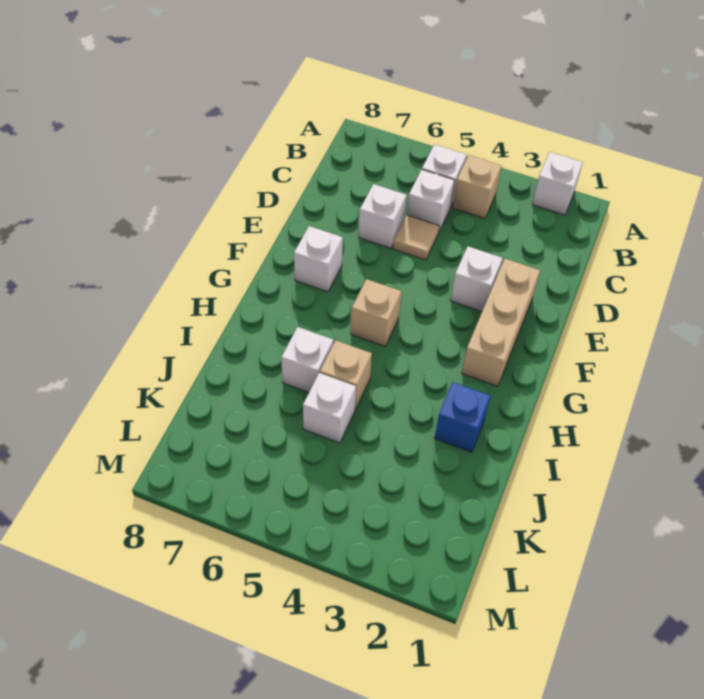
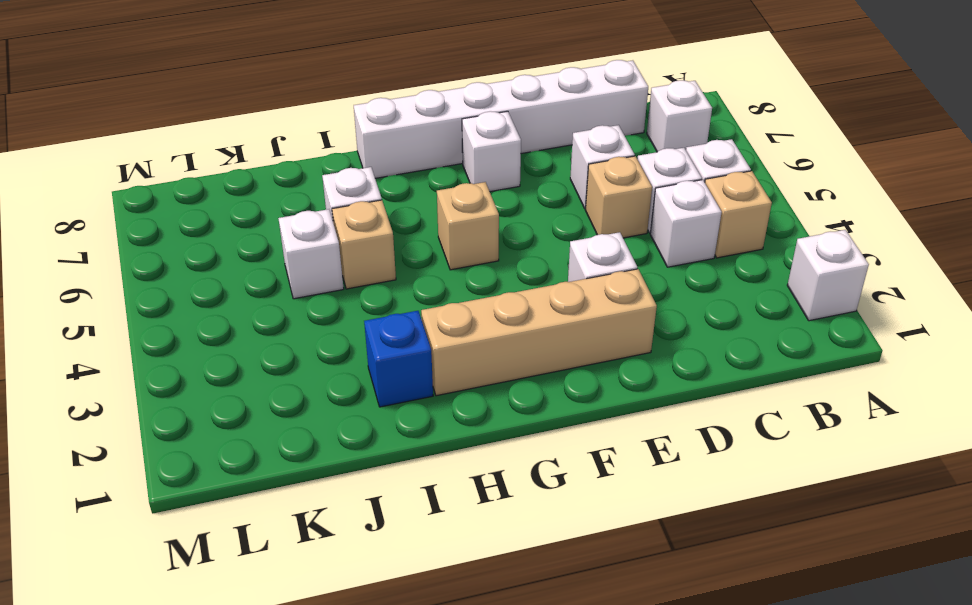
none -> white 1x1 brick [647,80,712,152]
none -> white 1x1 brick [650,180,722,267]
none -> white 1x6 brick [354,60,648,178]
tan 1x1 tile [393,215,439,260] -> tan 1x1 brick [586,156,652,238]
tan 1x3 brick [462,259,540,386] -> tan 1x4 brick [421,269,657,396]

